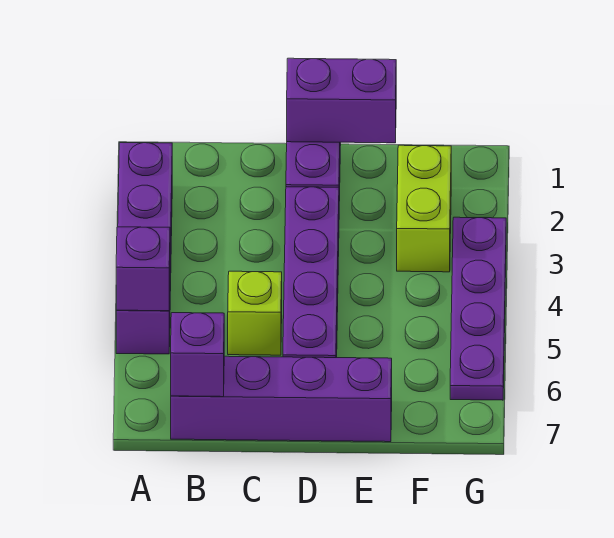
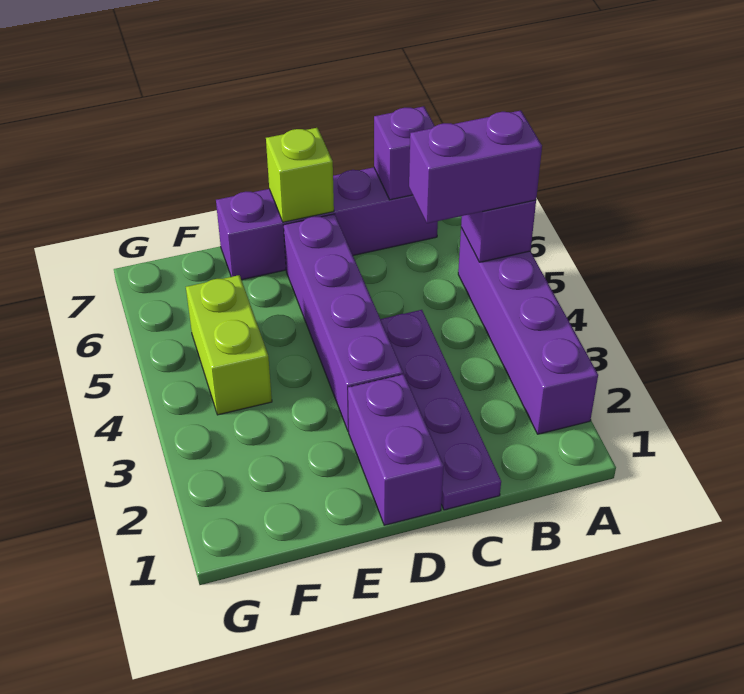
lime 1x1 brick [228,271,282,355] -> lime 1x1 brick moved to [266,128,334,222]
purple 1x2 brick [287,58,396,143] -> purple 1x2 brick moved to [409,111,542,223]
lime 1x2 brick [397,145,451,272] -> lime 1x2 brick moved to [186,275,272,415]
purple 1x4 plate [450,217,506,400] -> purple 1x4 plate moved to [381,310,501,510]

